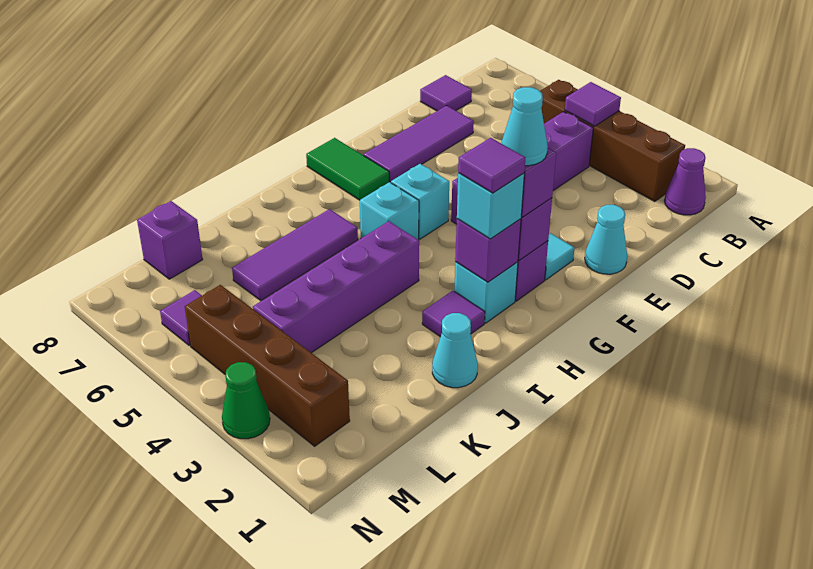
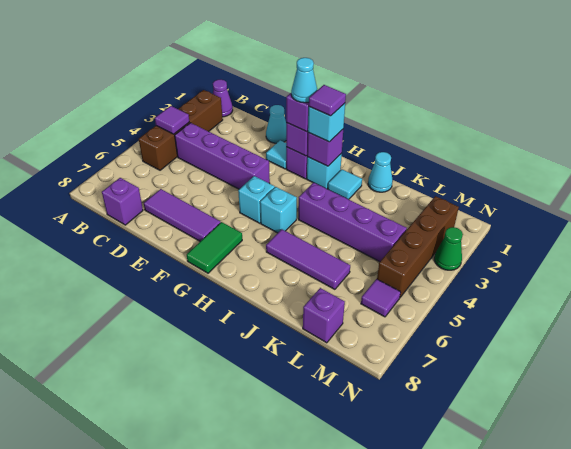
purple 1x1 tile [420,75,472,111] -> purple 1x1 brick [102,178,143,225]
purple 1x1 tile [422,291,485,337] -> cyan 1x1 tile [328,169,362,199]

